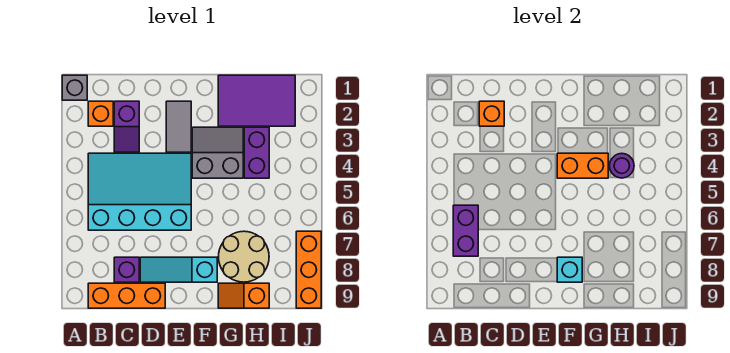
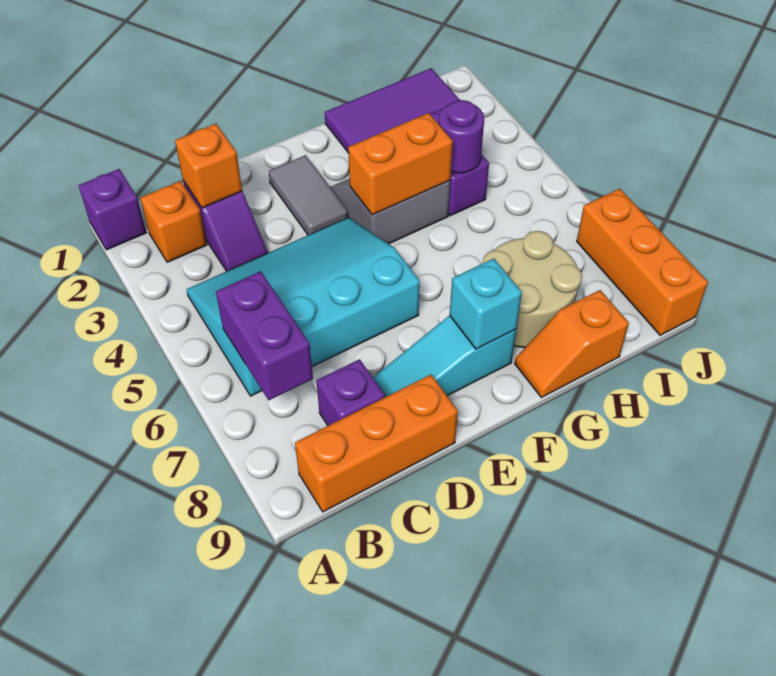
grey 1x1 brick [62,75,87,100] -> purple 1x1 brick [79,169,146,250]

